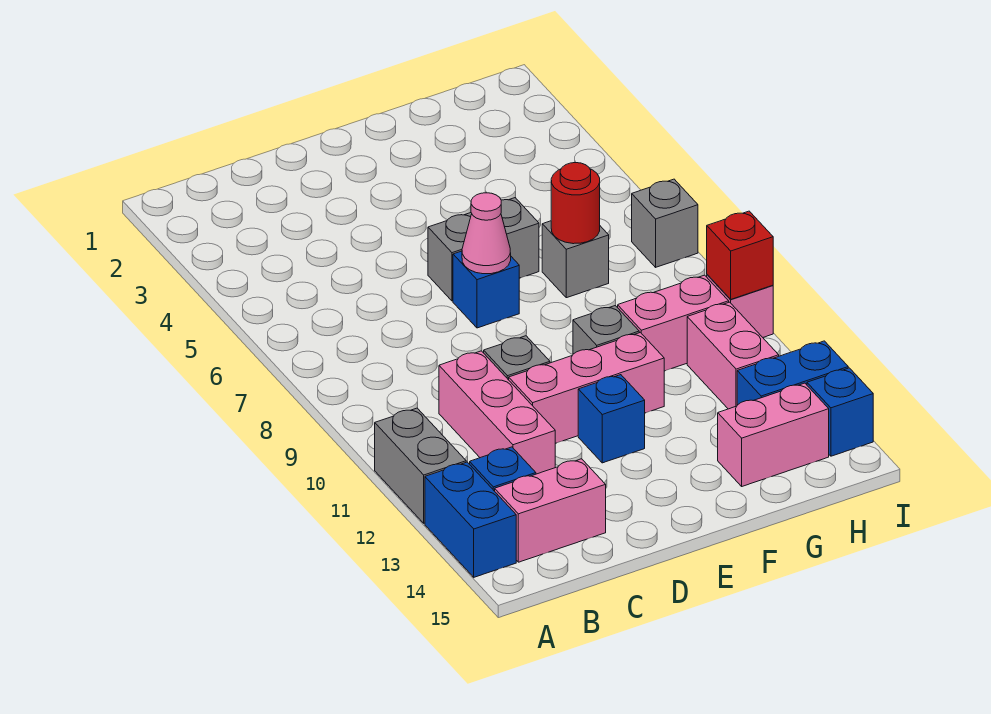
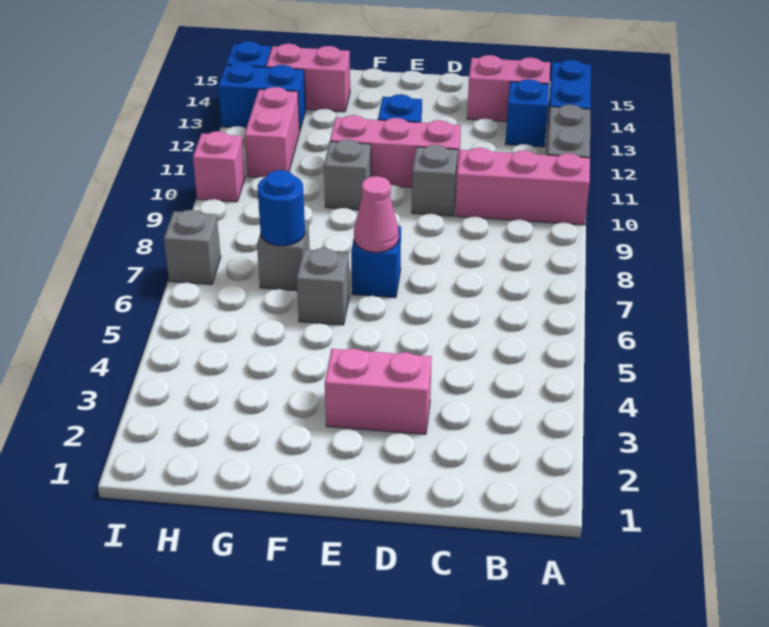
pink 1x3 brick [439,351,555,474] -> pink 1x3 brick turned to [455,148,590,225]
grey 1x2 brick [428,198,539,301] -> grey 1x1 brick [297,248,349,325]
red 1x1 round brick [551,163,600,244] -> blue 1x1 round brick [258,170,305,246]
pink 1x2 brick [618,275,729,371] -> pink 1x2 brick moved to [325,349,432,434]
red 1x1 brick [707,211,773,299] -> none

